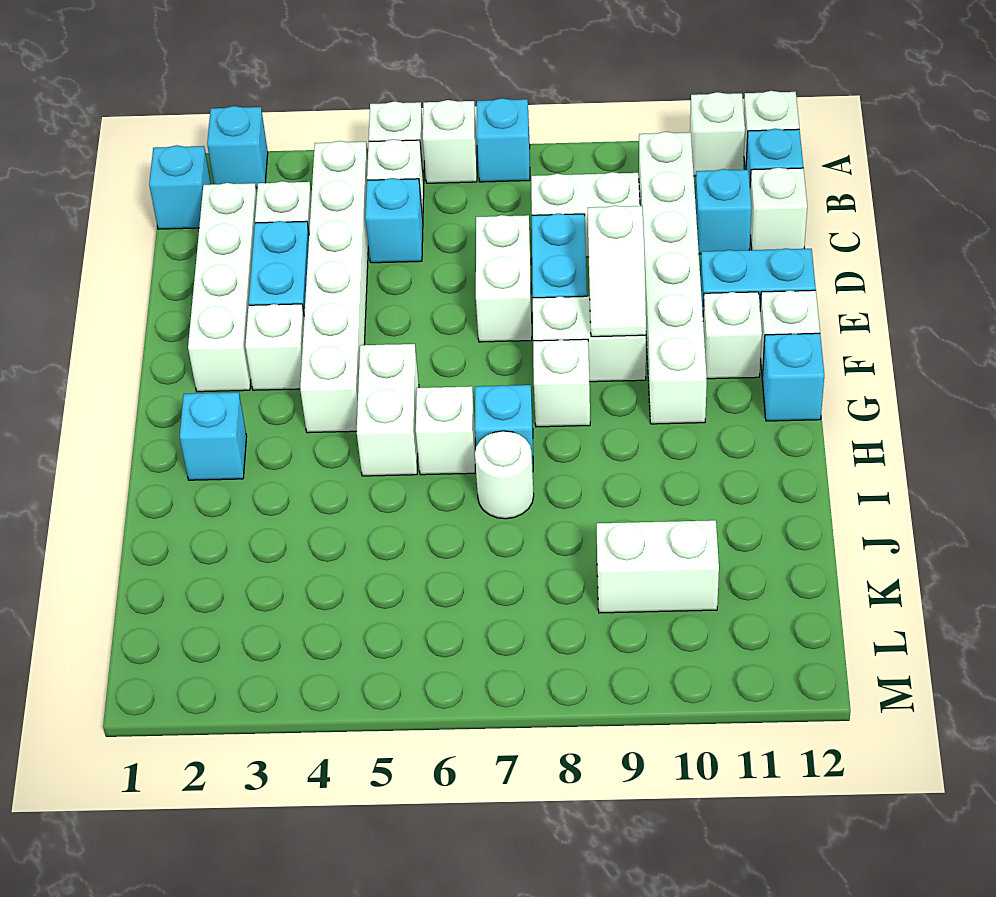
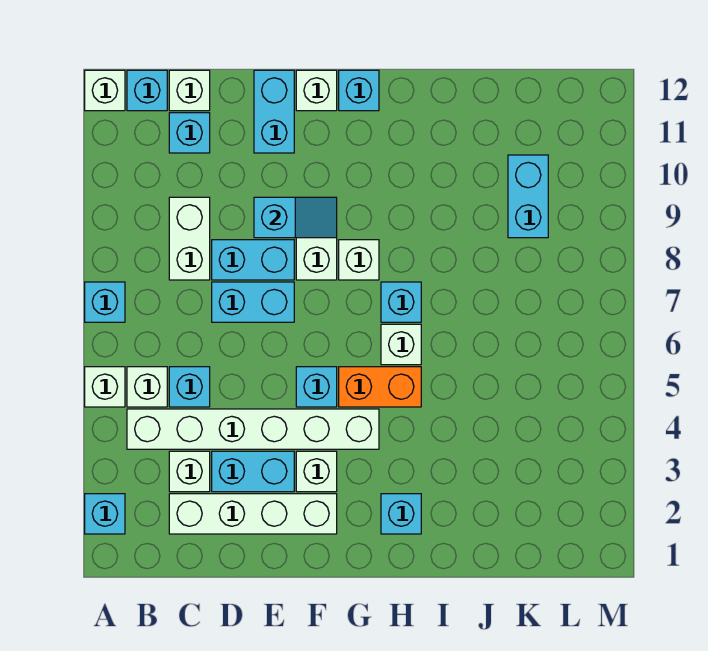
white 1x1 brick [423,100,477,183] -> none
white 1x1 brick [690,92,745,176] -> none
cyan 1x1 brick [149,145,211,229] -> cyan 1x1 brick moved to [296,367,337,407]
white 1x6 brick [639,132,707,424] -> none
white 1x2 brick [476,215,532,342] -> cyan 1x2 brick [212,282,294,322]
white 1x2 slope [588,205,646,337] -> cyan 1x2 slope [254,197,337,238]
white 1x1 brick [703,292,762,379] -> none
white 1x2 brick [357,344,419,476] -> orange 1x2 brick [339,367,421,407]
white 1x1 round brick [475,431,534,519] -> none
white 1x2 brick [597,520,719,613] -> cyan 1x2 brick [508,155,548,238]

